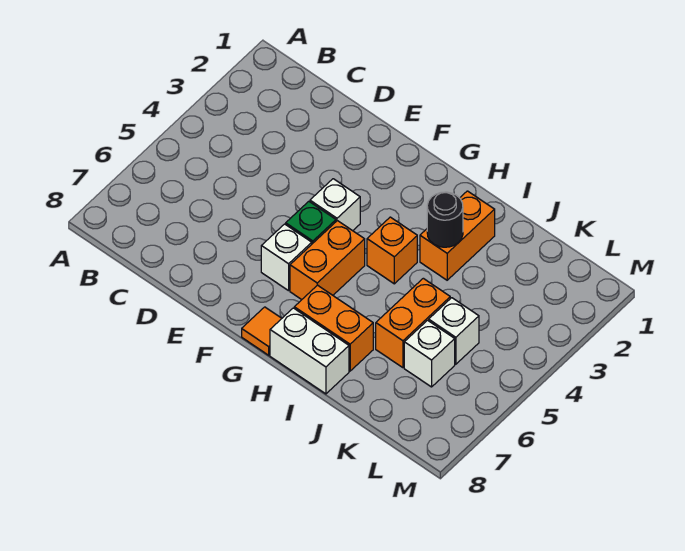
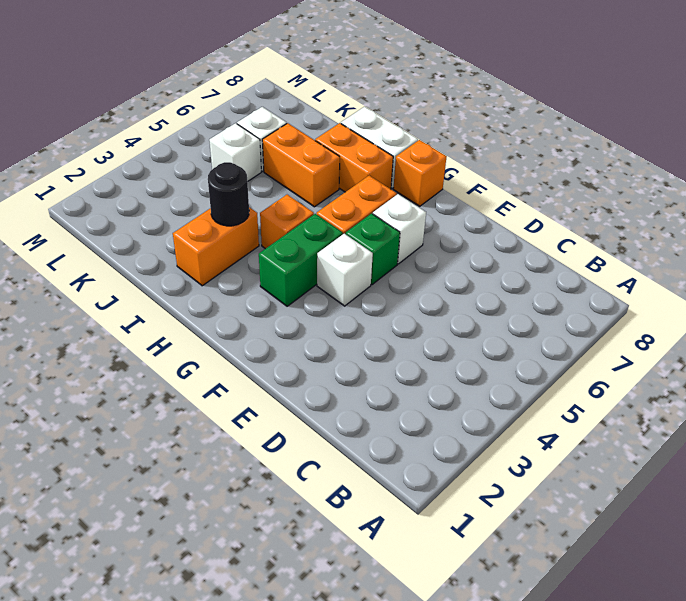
none -> green 1x2 brick [259,214,343,306]
orange 1x1 tile [242,307,282,355] -> orange 1x1 brick [393,140,447,206]
orange 1x2 brick [376,278,450,368] -> orange 1x2 brick turned to [262,123,340,207]

